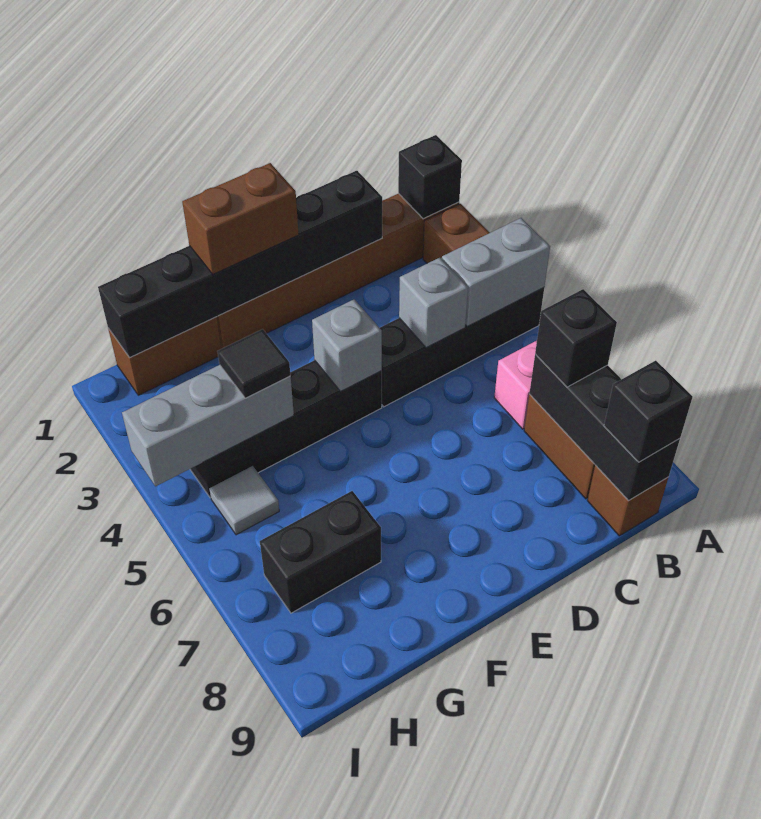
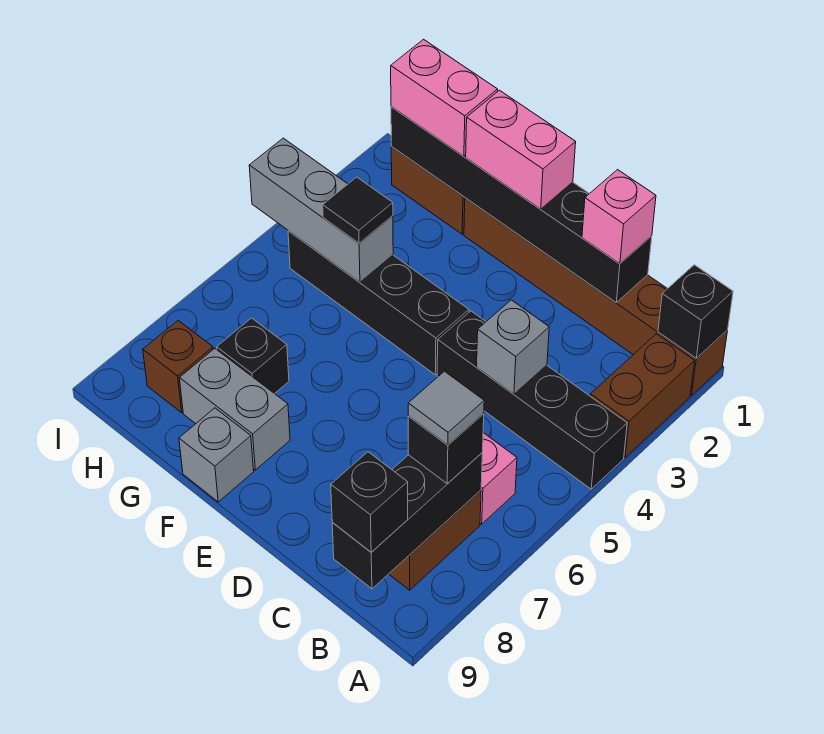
grey 1x2 brick [442,218,550,326] -> grey 1x2 brick moved to [180,348,290,470]
brown 1x1 brick [587,465,668,536] -> brown 1x1 brick moved to [143,321,213,412]
none -> pink 1x1 brick [582,170,656,264]
brown 1x2 brick [182,163,299,274] -> pink 1x2 brick [466,90,576,209]
grey 1x1 brick [312,299,382,391] -> grey 1x1 brick moved to [179,408,254,502]
none -> pink 1x2 brick [391,39,498,156]
black 1x2 brick [260,491,381,613] -> black 1x1 brick [217,318,289,394]
grey 1x1 tile [209,466,279,535] -> grey 1x1 tile moved to [408,371,484,445]

